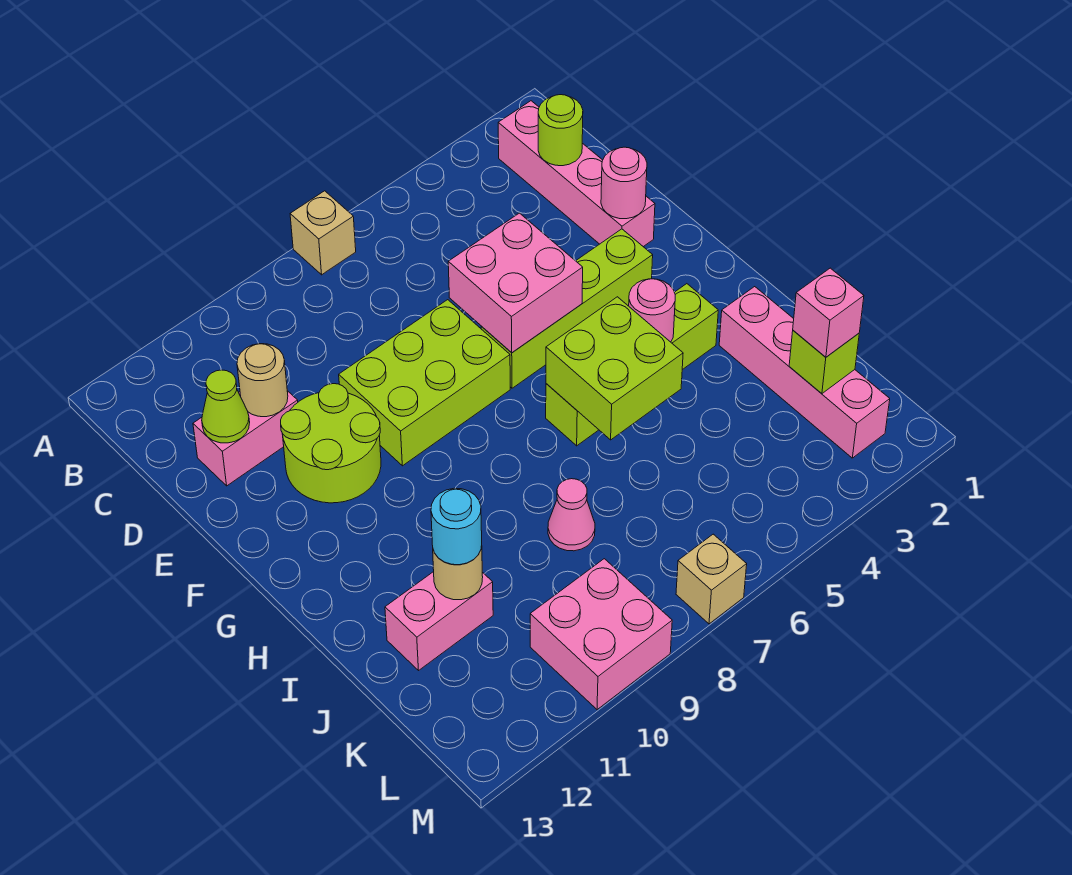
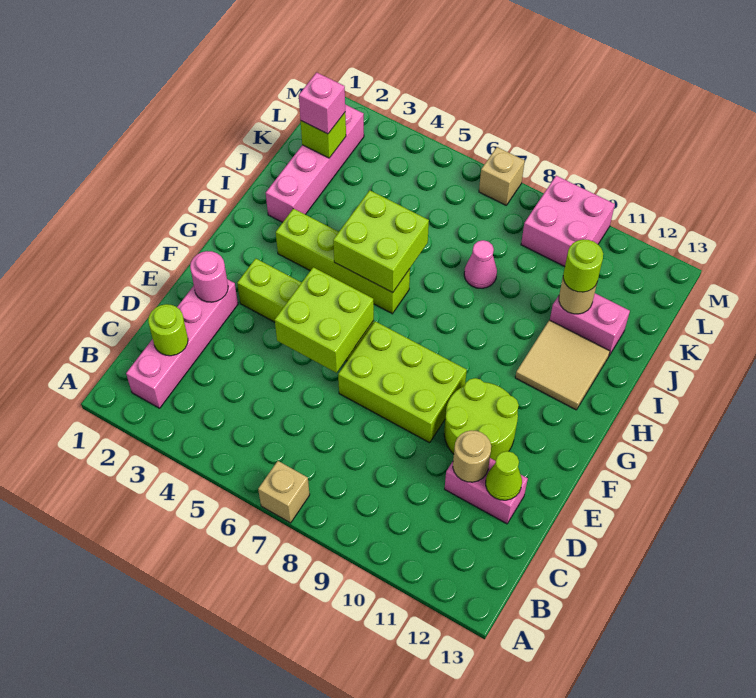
pink 2x2 brick [448,213,583,353] -> lime 2x2 brick [275,267,374,373]
pink 1x1 round brick [629,279,675,342] -> none
none -> tan 2x2 tile [515,320,610,410]
cyan 1x1 round brick [431,488,482,565] -> lime 1x1 round brick [563,239,603,292]

